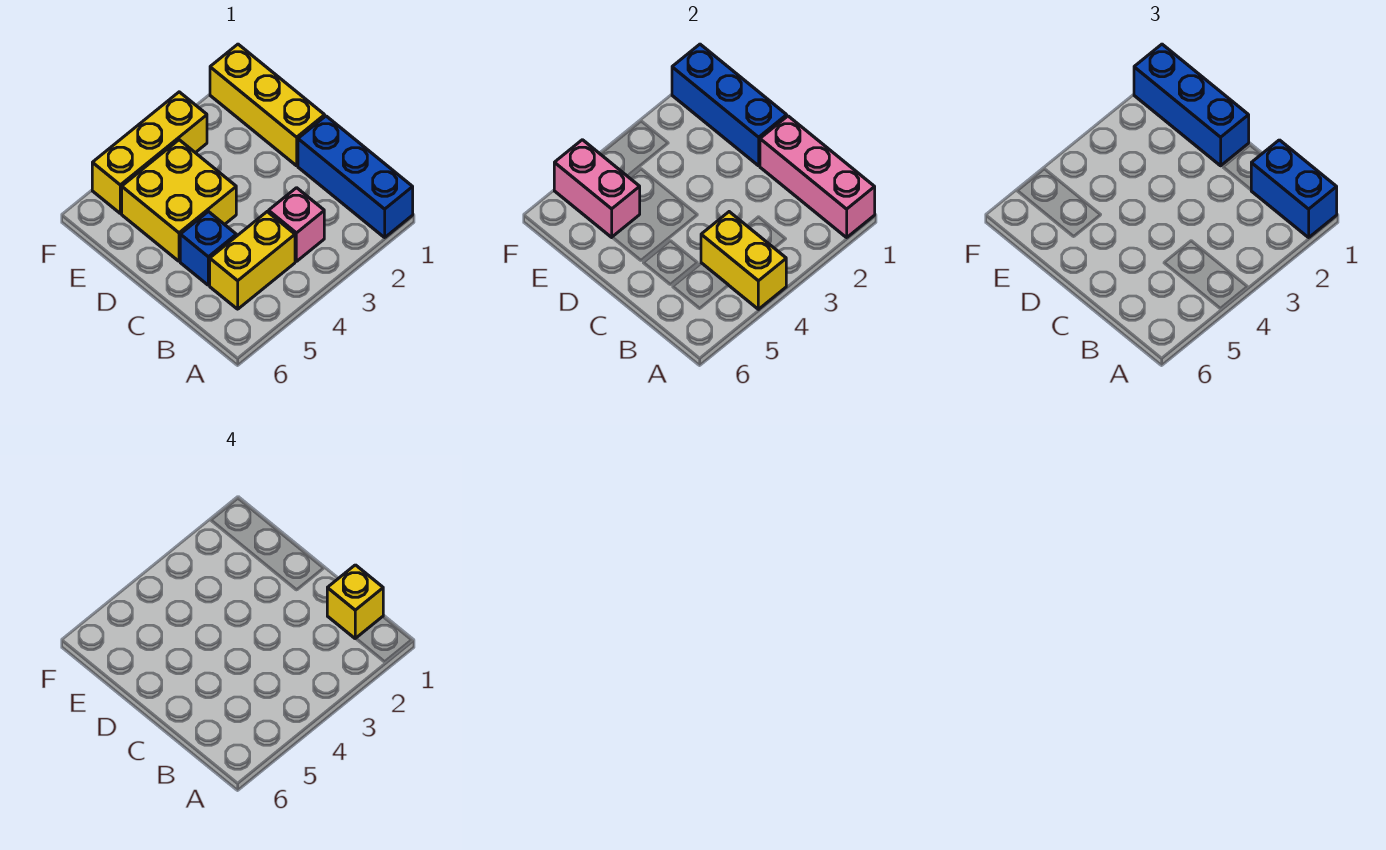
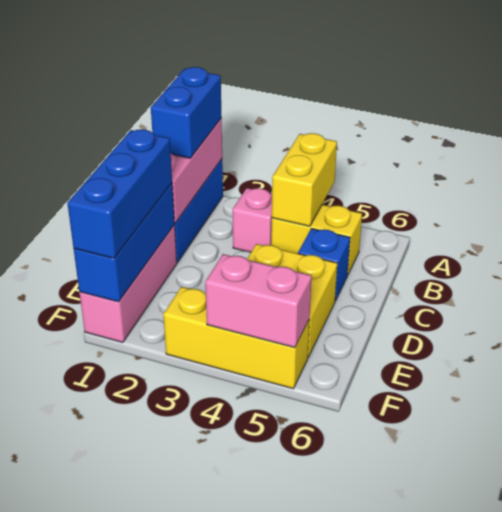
yellow 1x1 brick [327,565,383,639] -> none
yellow 1x3 brick [210,44,325,166] -> pink 1x3 brick [79,225,177,342]
pink 1x2 brick [554,140,640,237] -> pink 1x2 brick turned to [205,254,312,348]

